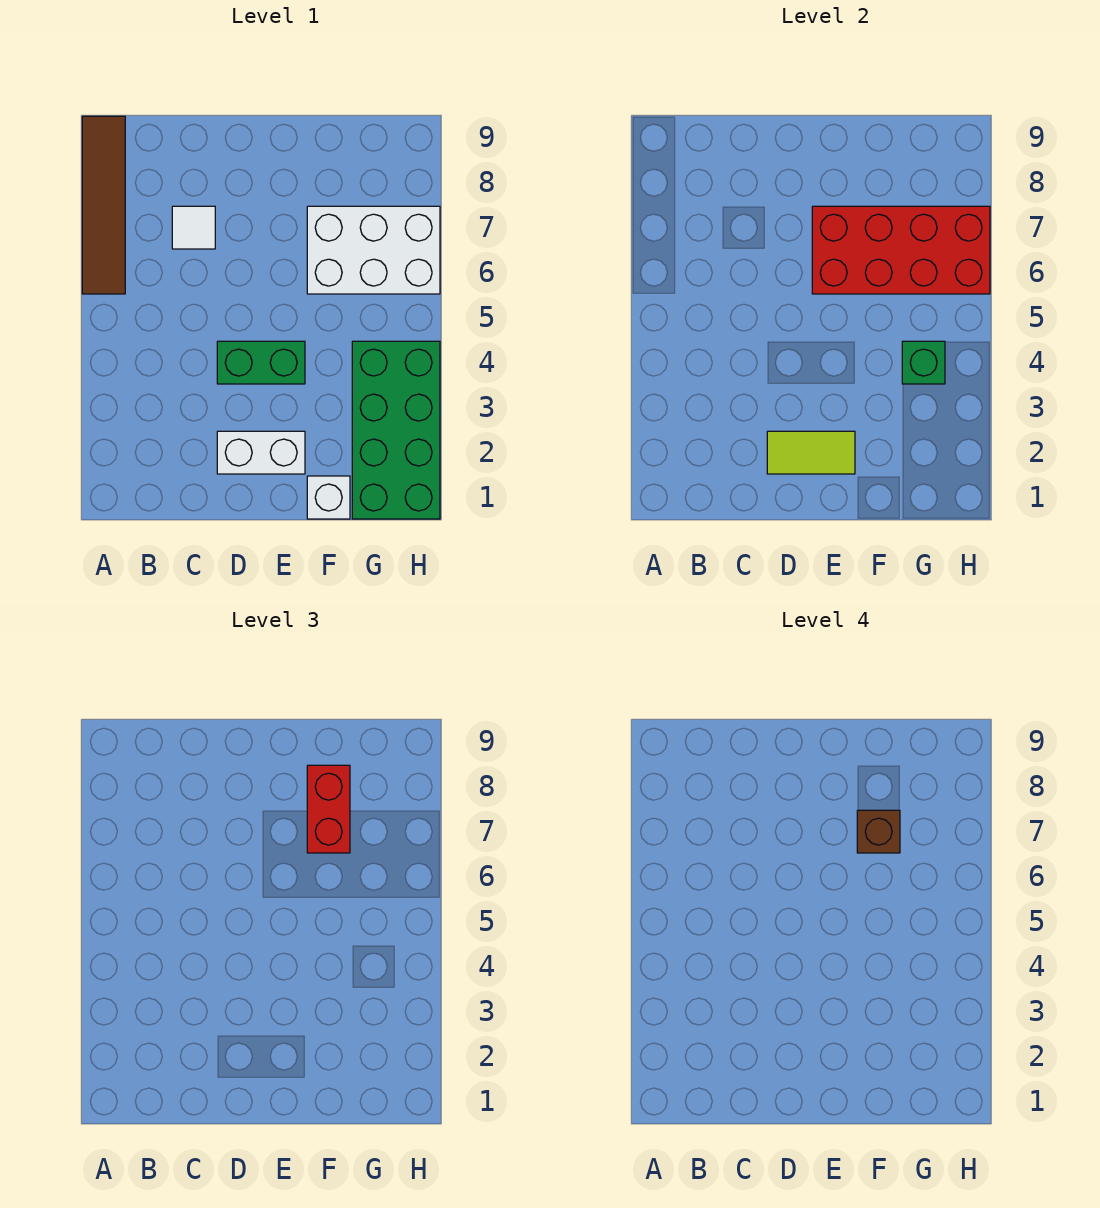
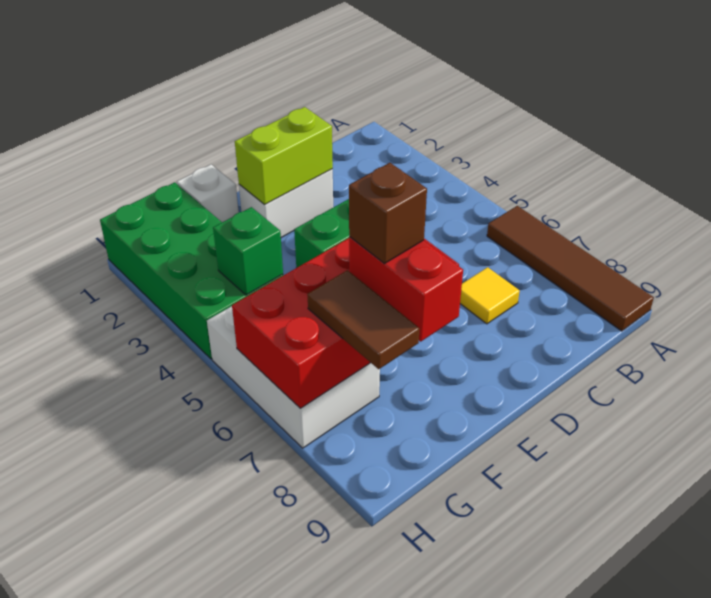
white 1x1 tile [172,206,215,249] -> yellow 1x1 tile [460,267,520,324]
lime 1x2 tile [767,431,855,474] -> lime 1x2 brick [235,107,333,205]
white 2x3 brick [307,206,440,294] -> white 2x3 brick turned to [207,306,380,448]
none -> brown 1x2 tile [307,270,419,369]

